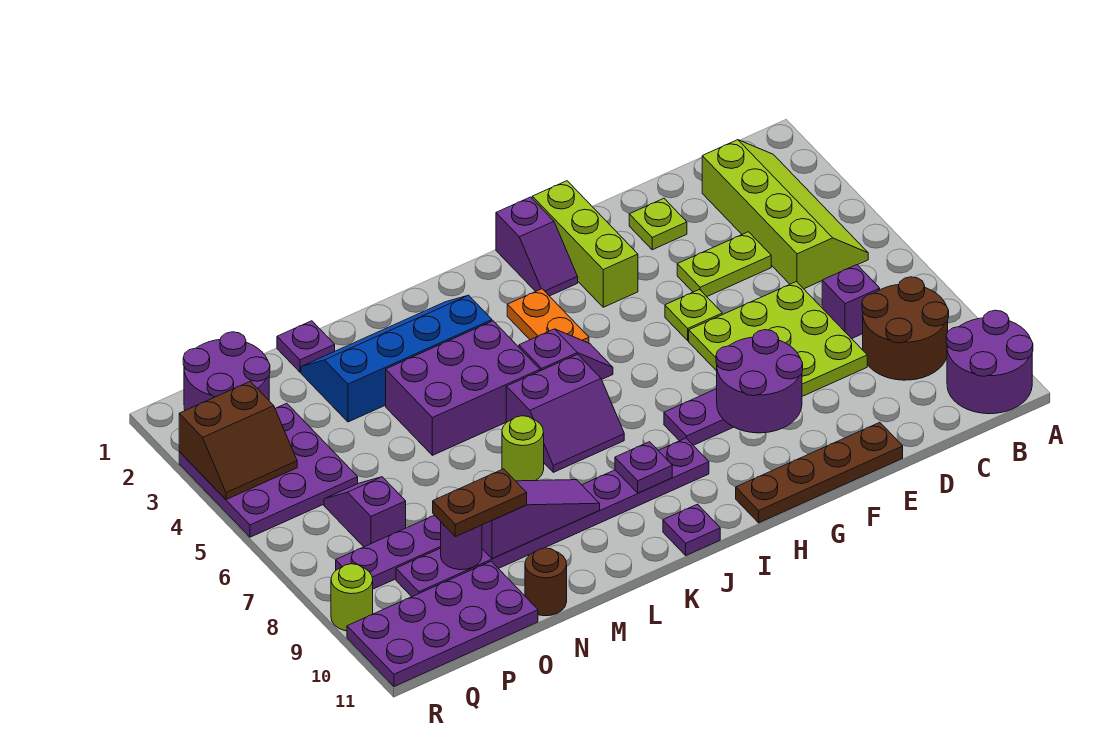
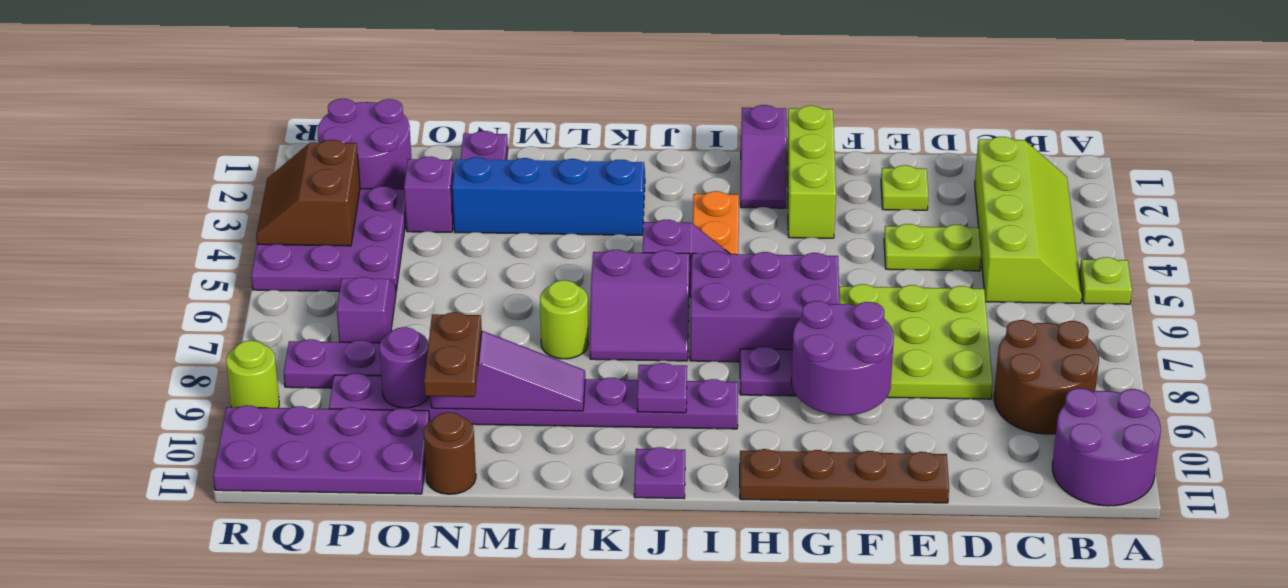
purple 1x1 brick [822,265,880,339] -> purple 1x1 brick moved to [404,157,454,232]
lime 1x1 plate [665,290,722,341] -> lime 1x1 plate moved to [1080,257,1132,304]
purple 2x3 brick [386,321,540,455] -> purple 2x3 brick moved to [690,251,840,362]
brown 1x2 plate [433,469,527,537] -> brown 1x2 plate turned to [424,312,482,397]
brown 2x2 slope [179,381,297,500] -> brown 2x2 slope turned to [256,140,360,246]

